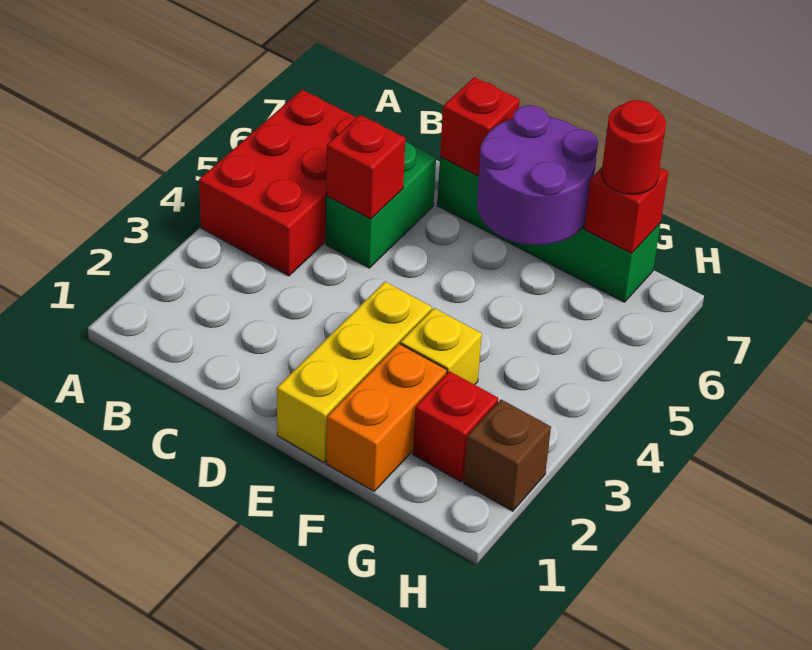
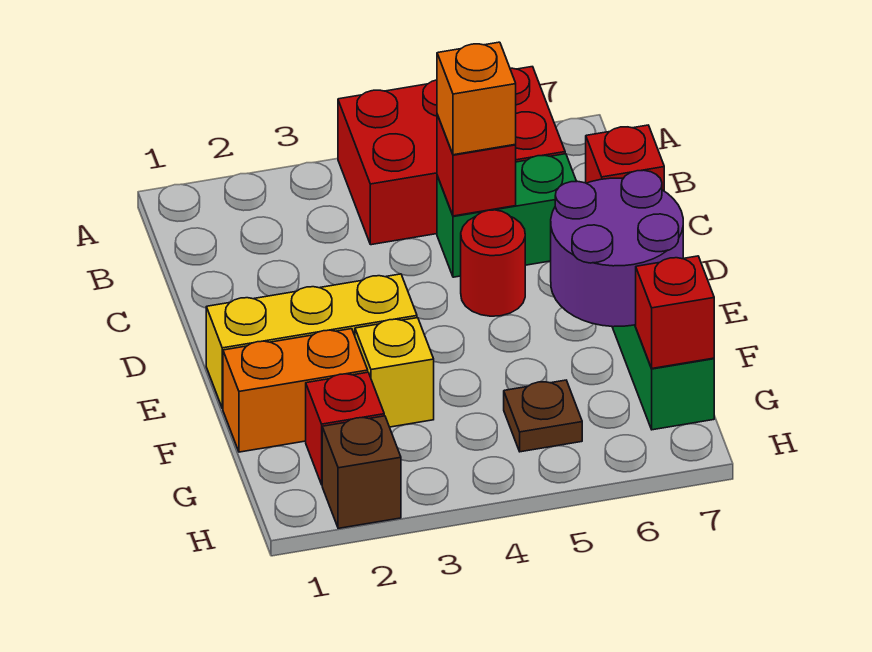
none -> orange 1x1 brick [437,42,516,155]
none -> brown 1x1 plate [504,380,582,452]
red 1x1 round brick [601,100,666,194] -> red 1x1 round brick moved to [461,210,525,316]

